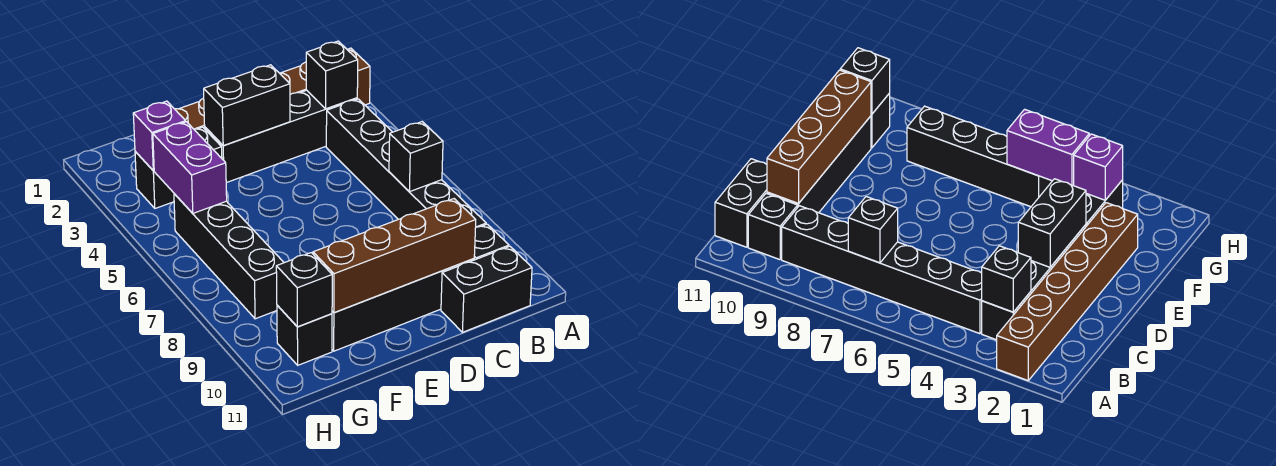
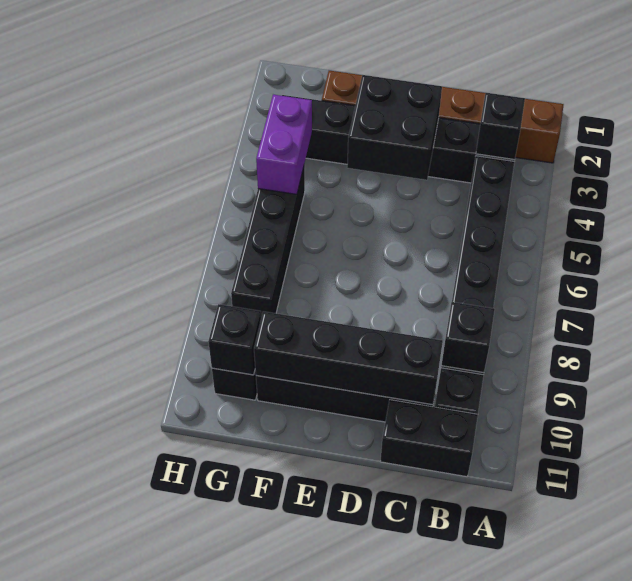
black 1x1 brick [389,122,443,192] -> black 1x1 brick moved to [441,302,495,373]
brown 1x4 brick [313,199,476,313] -> black 1x4 brick [254,311,443,405]
black 1x2 brick [204,65,290,146] -> black 2x2 brick [347,75,442,180]
purple 1x1 brick [133,101,186,171] -> none

